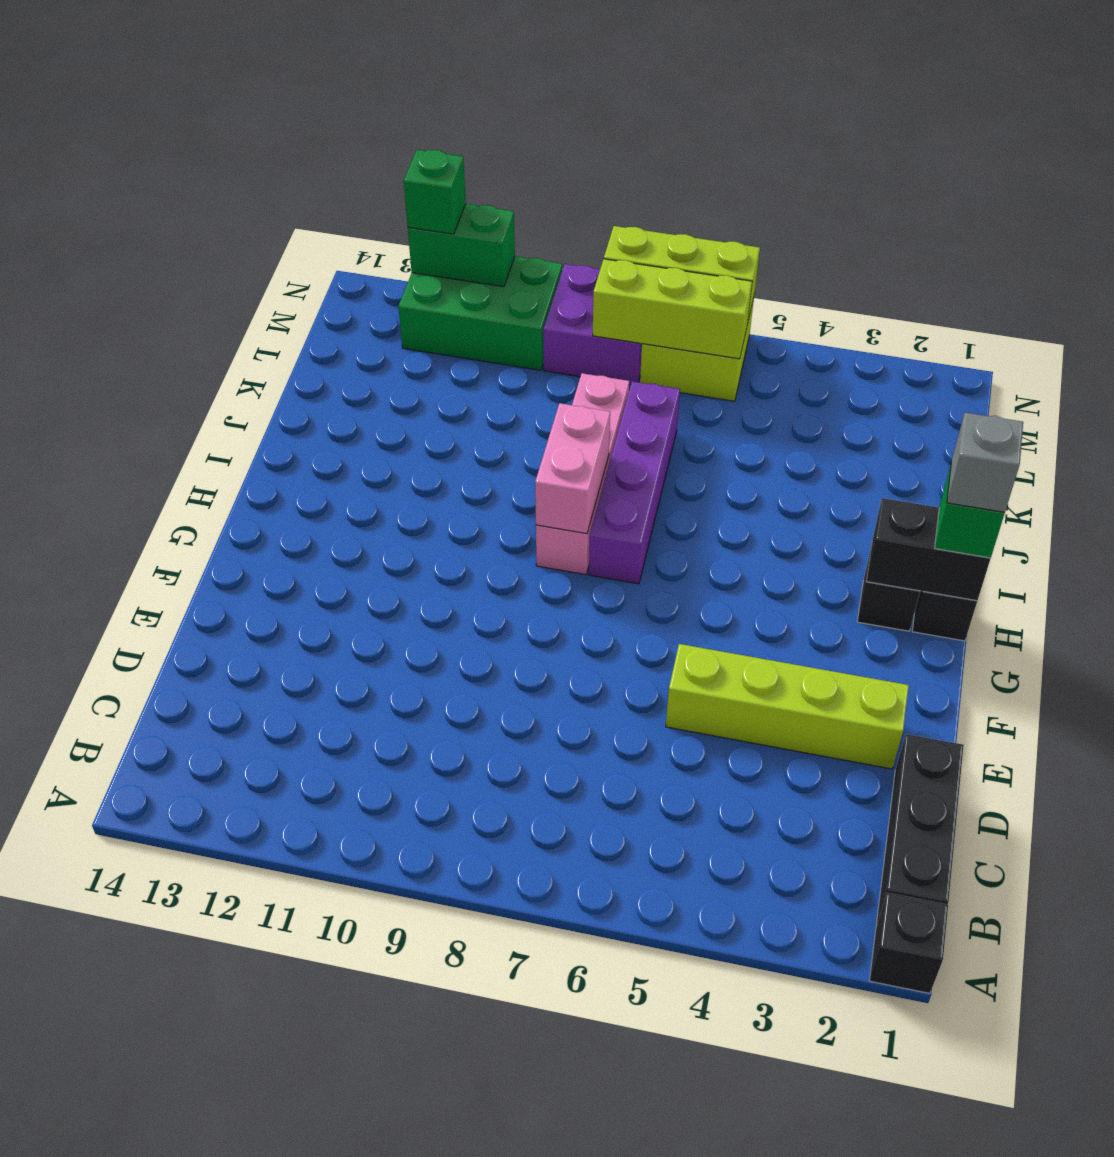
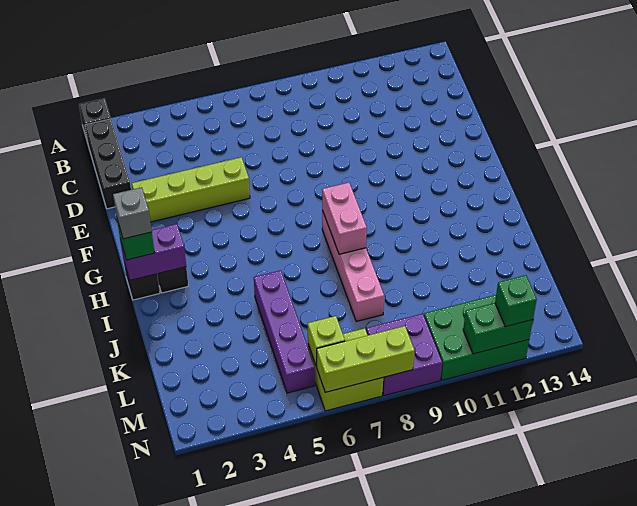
black 1x2 brick [866,498,991,601] -> purple 1x2 brick [120,224,186,280]
purple 1x4 brick [589,381,680,584] -> purple 1x4 brick moved to [254,270,315,393]
lime 1x3 brick [593,259,752,359] -> lime 1x1 brick [308,316,345,366]

